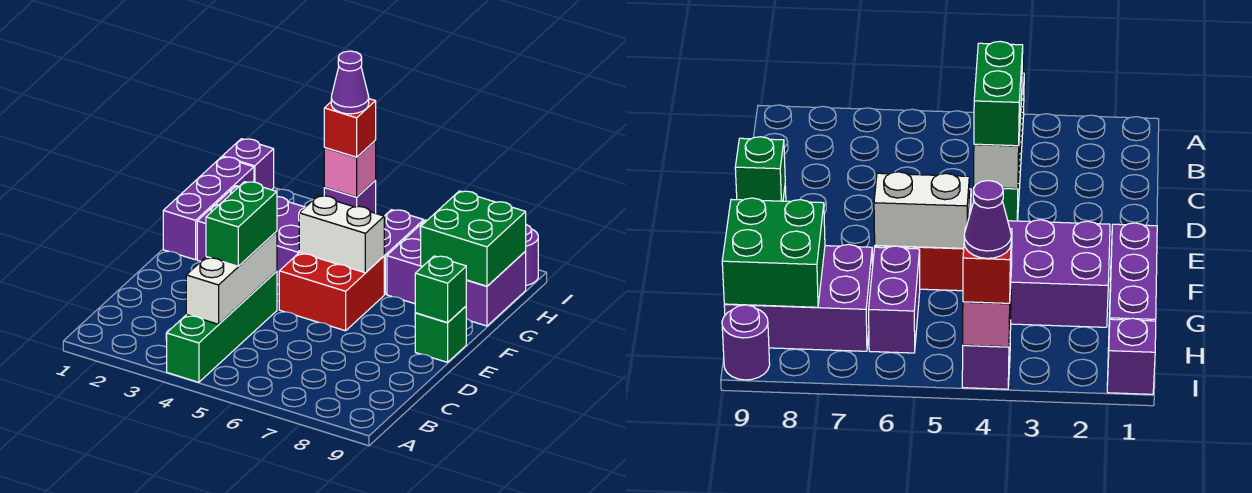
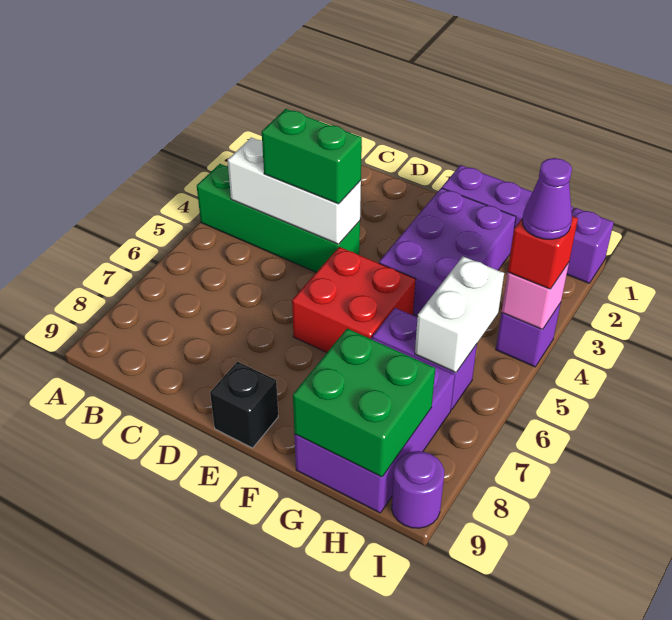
green 1x1 brick [415,306,466,362] -> black 1x1 brick [210,362,278,448]
green 1x1 brick [415,256,466,323] -> none
white 1x2 brick [299,196,384,273] -> white 1x2 brick moved to [415,257,504,372]

